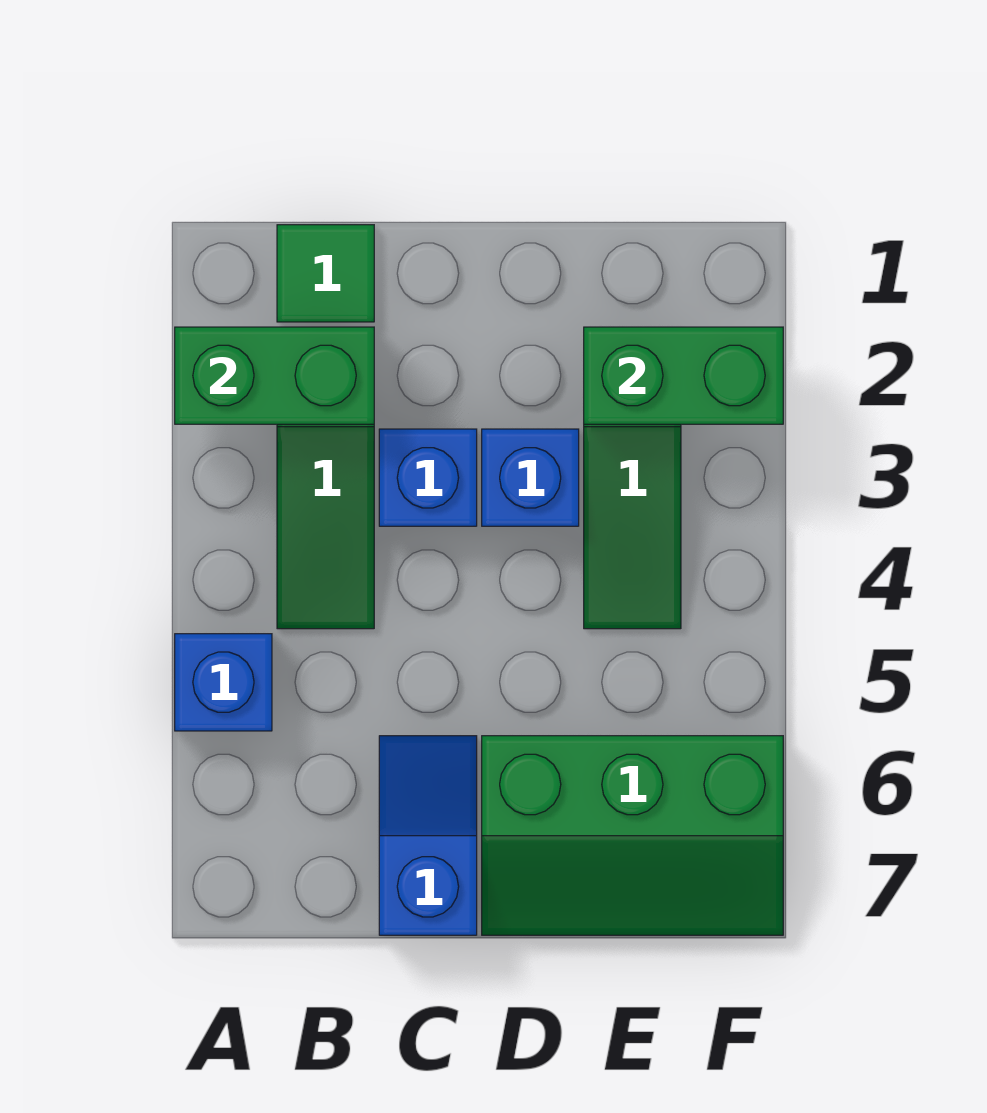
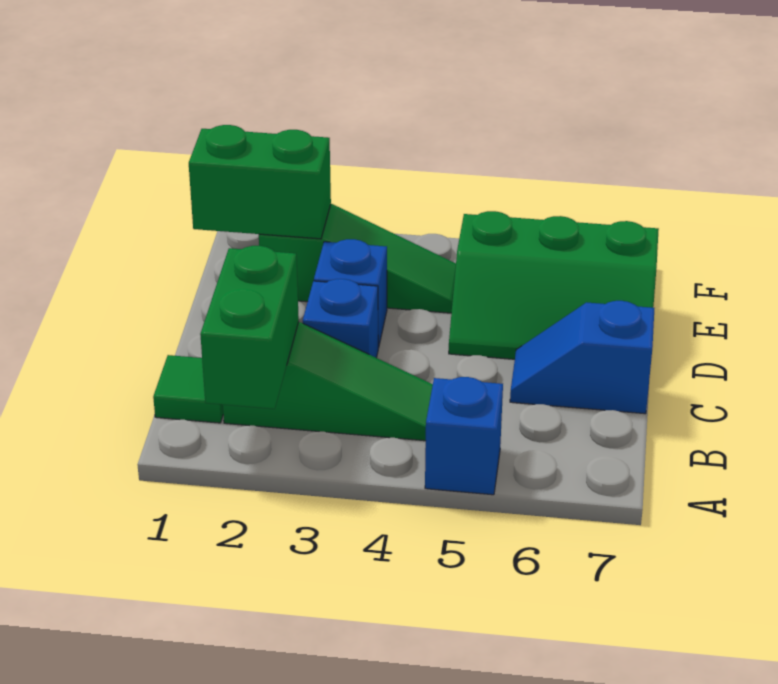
green 2x3 slope [482,736,783,935] -> green 2x3 slope turned to [449,211,659,359]
green 1x2 brick [584,327,783,424] -> green 1x2 brick turned to [189,125,331,239]

